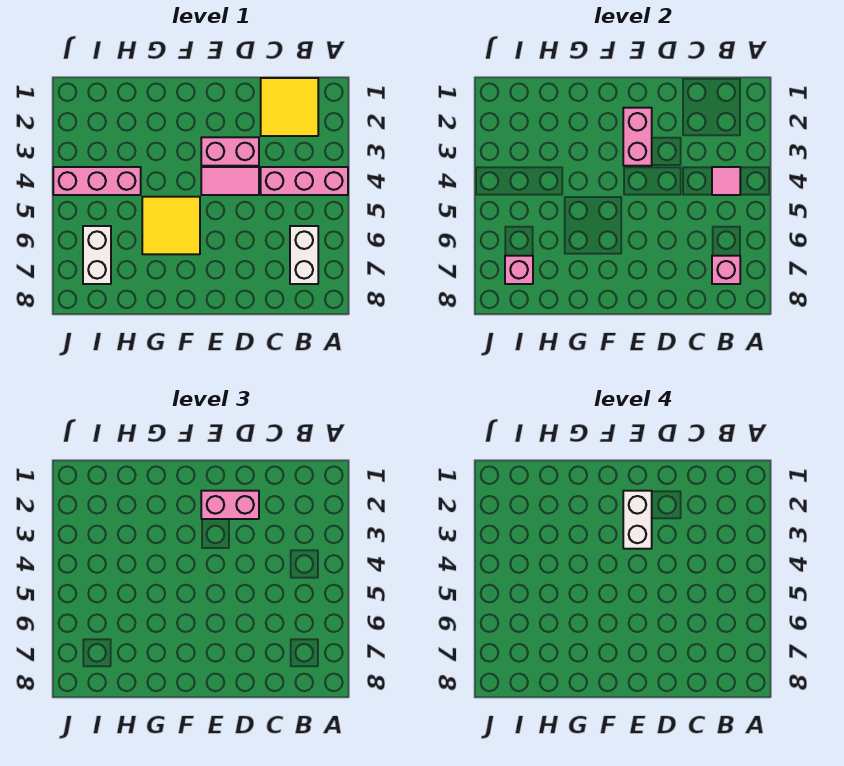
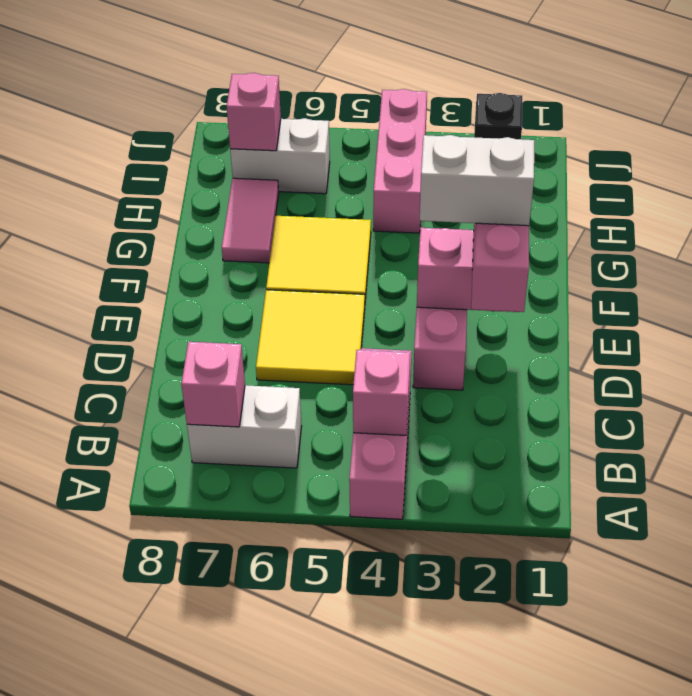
yellow 2x2 tile [261,78,318,136] -> yellow 2x2 tile moved to [256,290,365,385]
pink 1x1 tile [712,167,740,195] -> pink 1x1 brick [353,350,410,435]
pink 1x2 tile [201,167,259,195] -> pink 1x2 tile moved to [222,178,279,263]
none -> black 1x1 brick [474,93,522,139]

